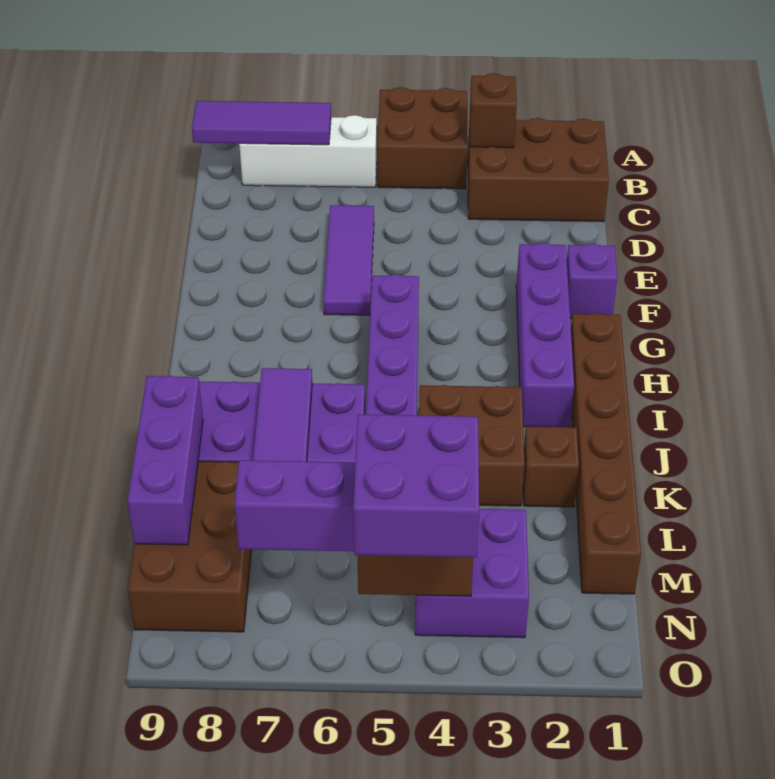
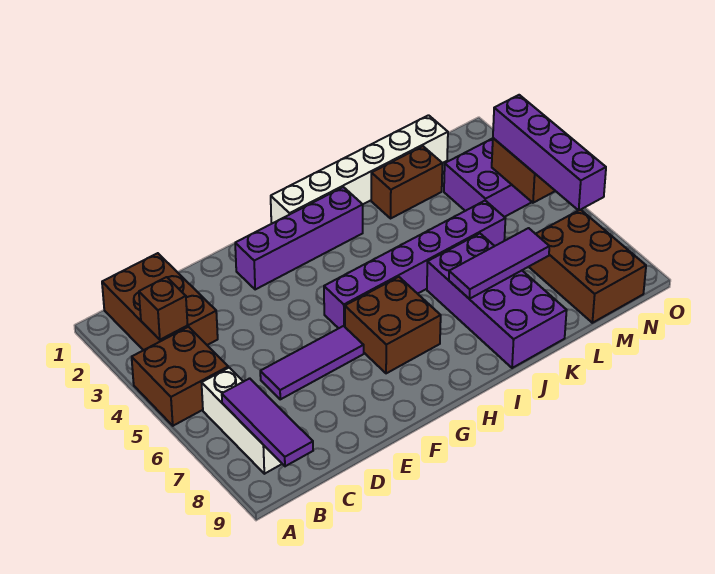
purple 1x1 brick [567,244,617,319] -> none
brown 1x6 brick [571,313,641,594] -> white 1x6 brick [271,115,448,224]
brown 2x2 brick [419,385,525,506] -> brown 2x2 brick moved to [345,277,441,373]
brown 1x1 brick [523,426,579,507] -> brown 1x2 brick [371,146,442,218]
purple 1x3 brick [127,376,203,545] -> none
brown 2x3 brick [128,461,252,632] -> brown 2x3 brick turned to [529,210,646,323]
purple 2x2 brick [353,414,479,557] -> none

